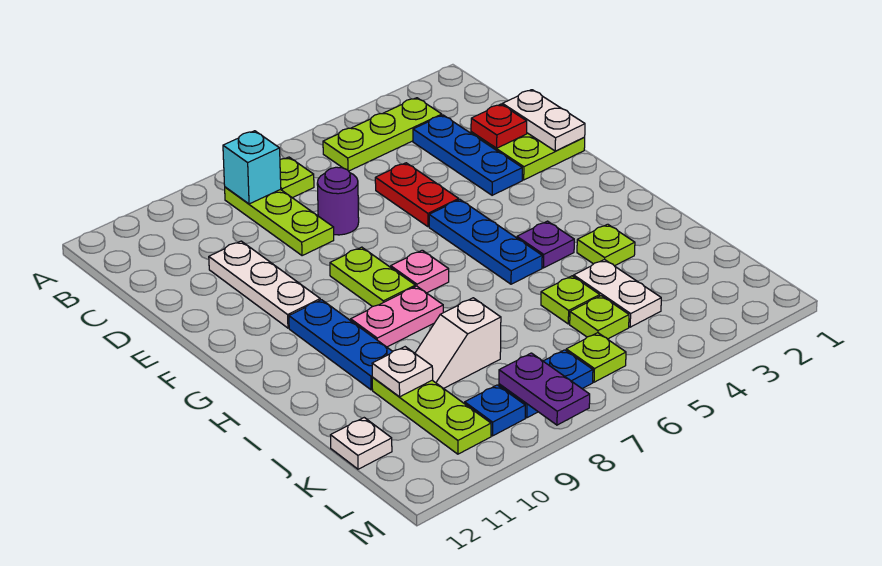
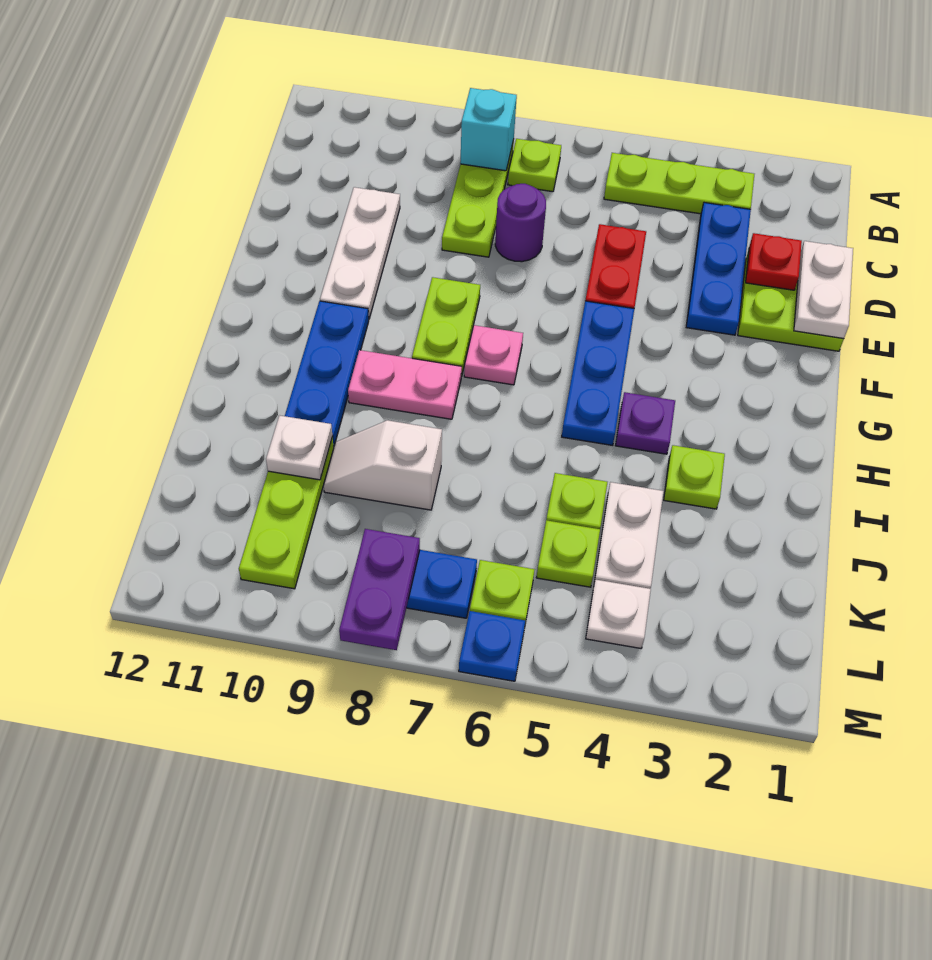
white 1x1 plate [330,418,392,469] -> white 1x1 plate moved to [586,580,651,648]
blue 1x1 plate [465,385,525,436] -> blue 1x1 plate moved to [459,611,525,681]

